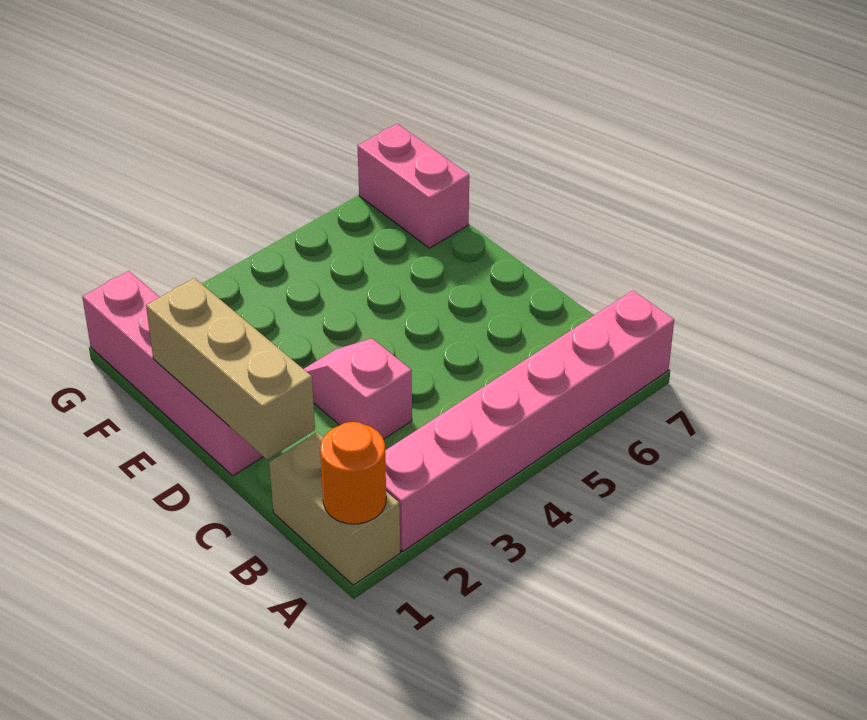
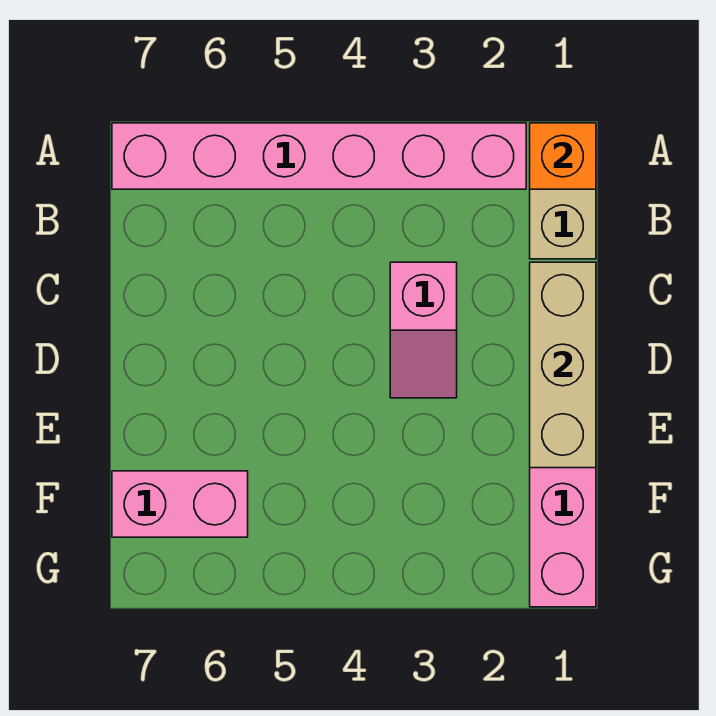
orange 1x1 round brick [320,422,386,524] -> orange 1x1 brick [530,123,596,189]
pink 1x2 brick [358,124,469,248] -> pink 1x2 brick turned to [112,471,248,537]

